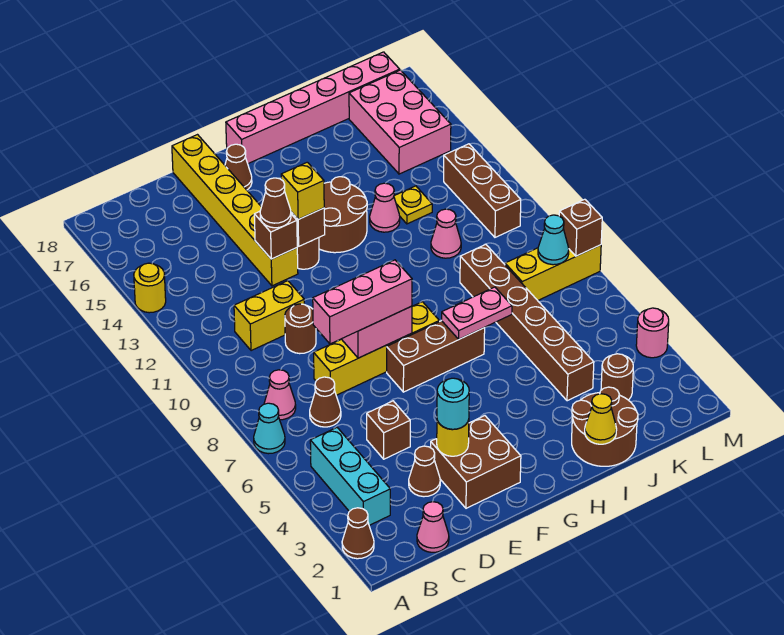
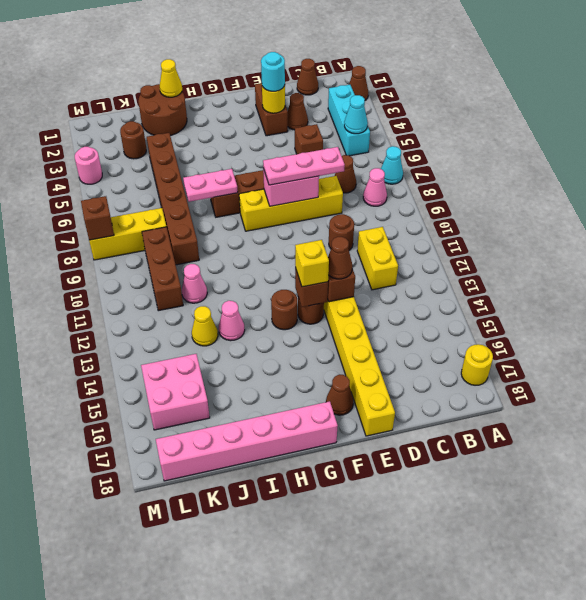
yellow 1x1 round brick [134,263,166,313] -> yellow 1x1 round brick moved to [461,344,493,385]
pink 1x1 cone [417,502,449,552] -> brown 1x1 cone [297,59,318,95]
yellow 1x2 brick [234,281,304,351] -> yellow 1x2 brick turned to [357,227,398,290]
pink 1x3 brick [313,260,412,344] -> pink 1x3 plate [263,147,345,185]
brown 2x2 brick [431,416,521,508] -> brown 1x2 brick [255,83,288,136]
brown 2x2 round brick [319,177,367,253] -> brown 1x1 round brick [271,290,297,330]
yellow 1x1 plate [394,186,432,224] -> yellow 1x1 cone [192,306,218,346]
pink 2x3 brick [349,70,451,174] -> pink 2x2 brick [141,354,210,430]
cyan 1x1 cone [538,215,569,265] -> cyan 1x1 cone moved to [344,95,368,134]
brown 1x3 brick [444,144,521,237] -> brown 1x3 brick moved to [142,227,183,311]

